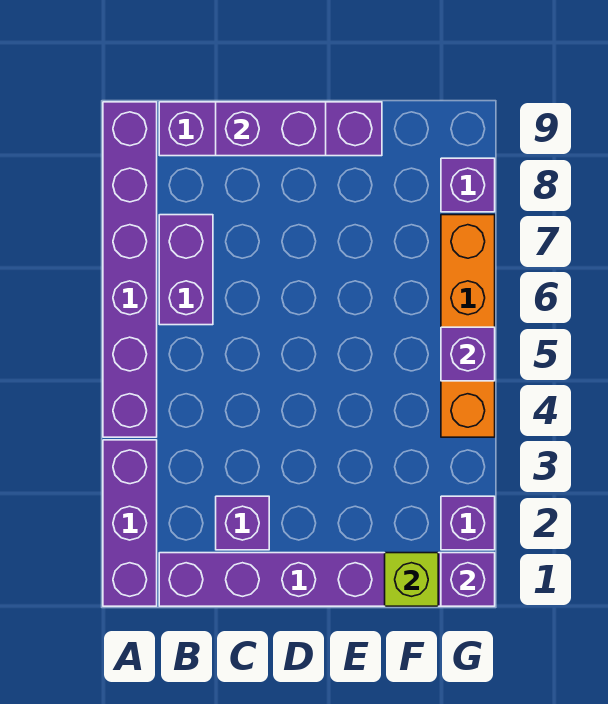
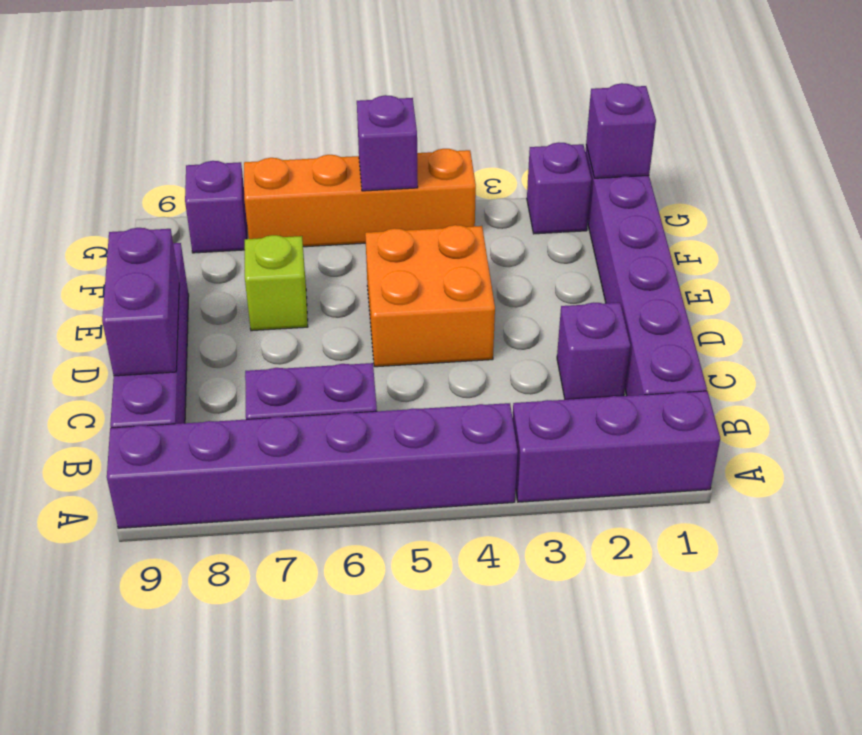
none -> orange 2x2 brick [365,225,495,367]
lime 1x1 brick [385,553,438,606] -> lime 1x1 brick moved to [245,235,308,331]

